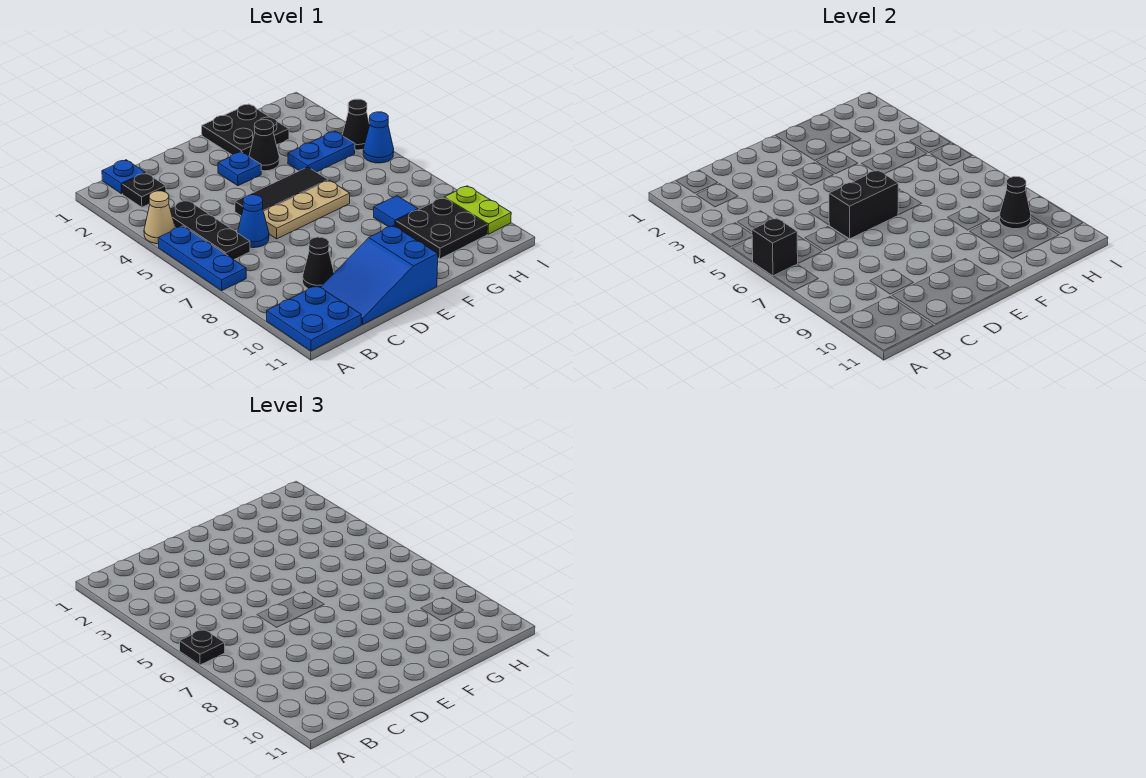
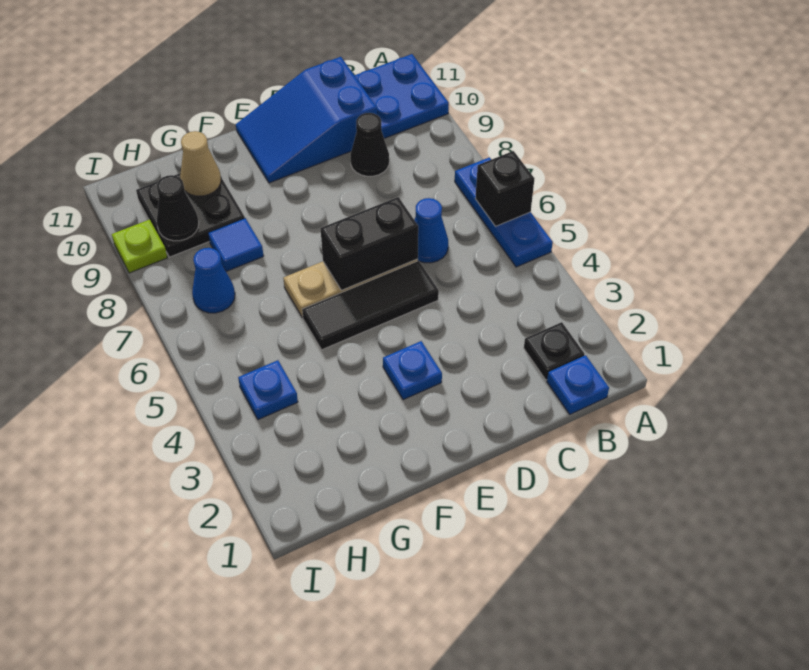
tan 1x1 cone [144,191,175,244] -> tan 1x1 cone moved to [180,131,221,196]
black 1x1 plate [180,629,225,665] -> none
black 1x3 plate [170,200,250,260] -> none
blue 2x3 slope [321,226,438,324] -> blue 2x3 slope turned to [236,57,377,183]
black 2x2 plate [202,104,289,156] -> none
black 1x1 cone [249,120,279,171] -> none
blue 1x2 plate [288,131,355,172] -> blue 1x1 plate [238,360,298,420]
black 1x1 cone [342,99,370,150] -> none
blue 1x1 cone [363,112,394,163] -> blue 1x1 cone moved to [192,248,235,313]
lime 1x2 plate [444,186,511,234] -> lime 1x1 plate [112,219,167,273]

